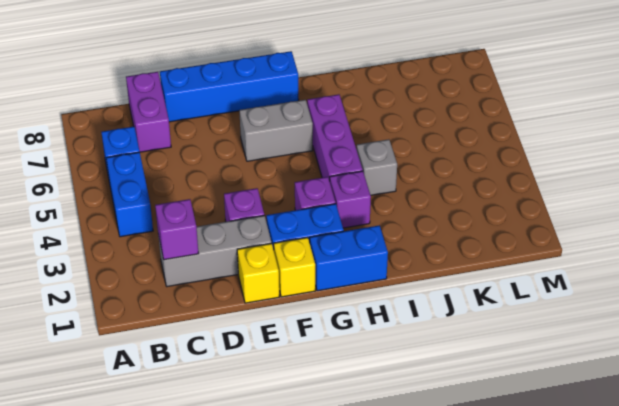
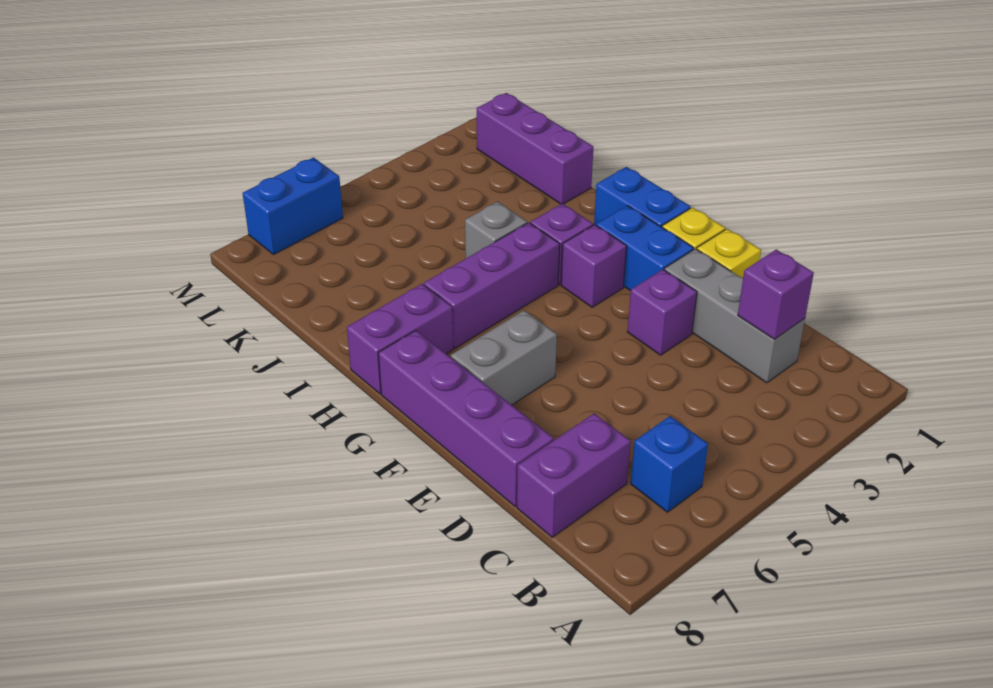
blue 1x2 brick [106,152,153,237] -> blue 1x2 brick moved to [243,158,343,255]
blue 1x4 brick [160,51,299,122] -> purple 1x4 brick [378,331,554,506]
grey 1x2 brick [239,100,313,161] -> grey 1x2 brick turned to [451,310,557,405]
none -> purple 1x2 brick [347,284,454,394]
none -> purple 1x3 brick [477,93,593,204]

